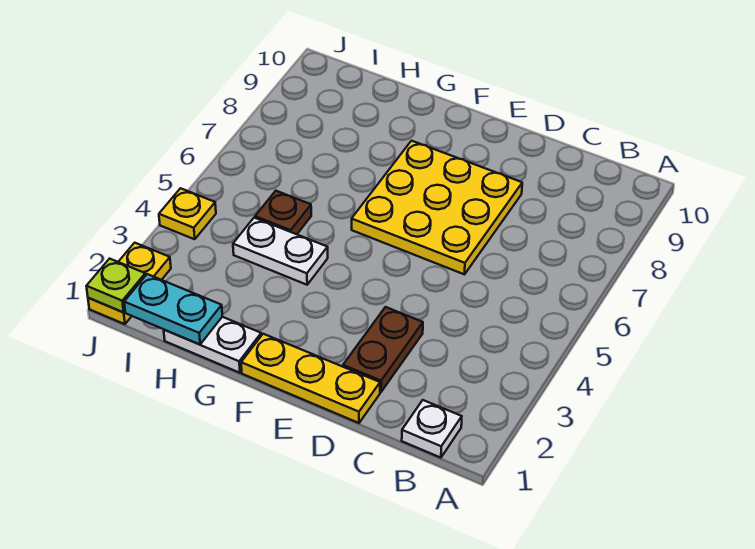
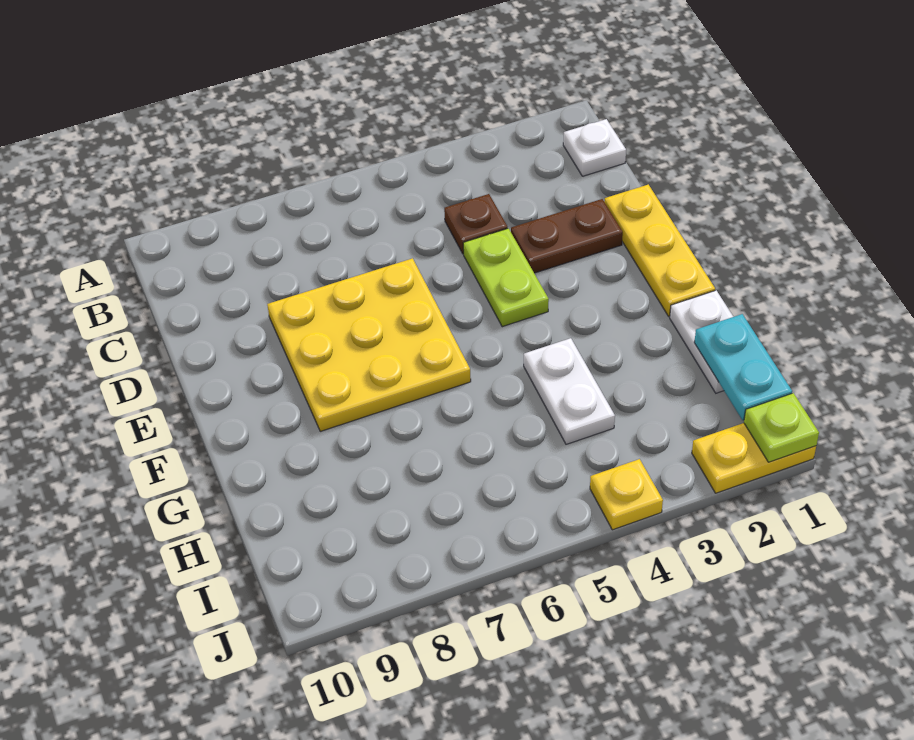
none -> lime 1x2 plate [463,228,549,327]
brown 1x1 plate [255,191,311,234] -> brown 1x1 plate moved to [444,194,508,254]

